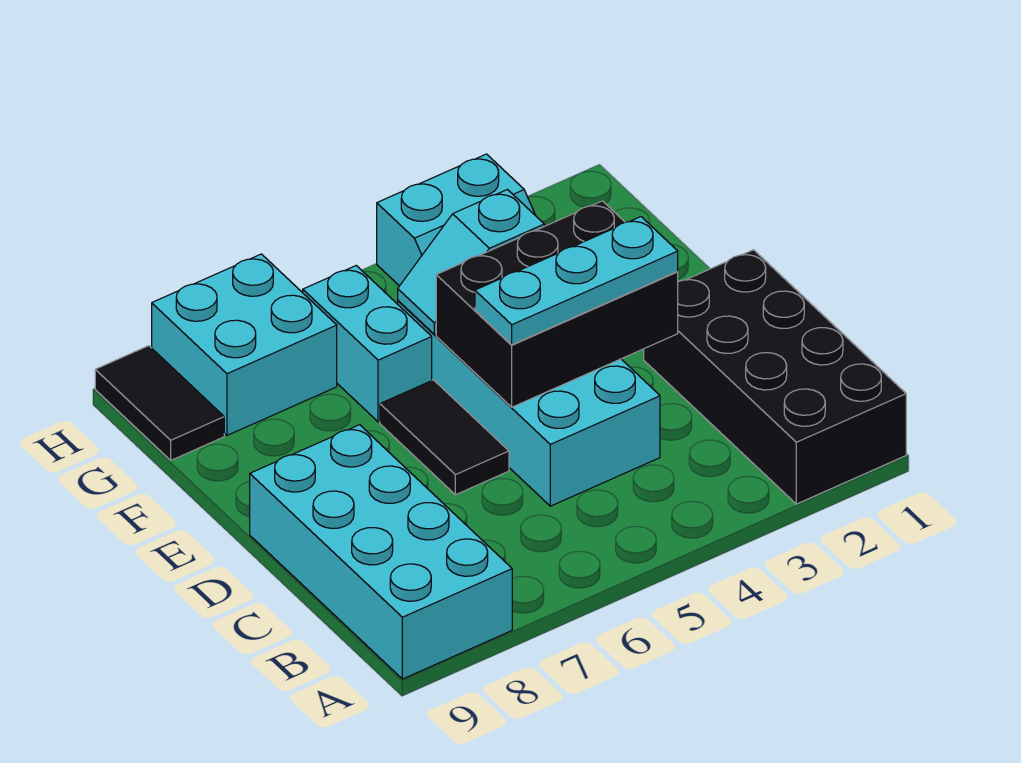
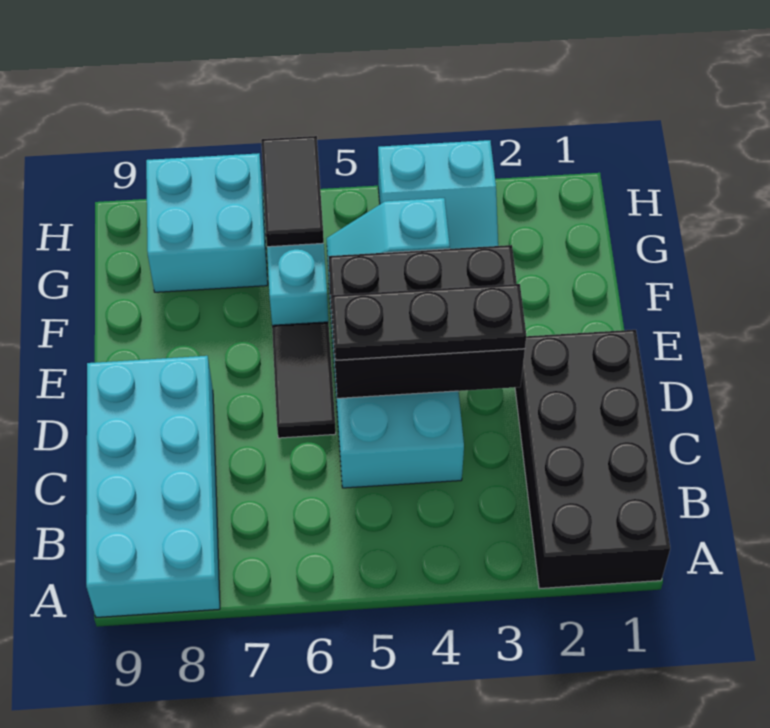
cyan 1x3 plate [475,217,678,345] -> black 1x3 plate [332,284,526,360]
black 1x2 tile [95,346,224,460] -> black 1x2 tile moved to [261,136,324,247]

